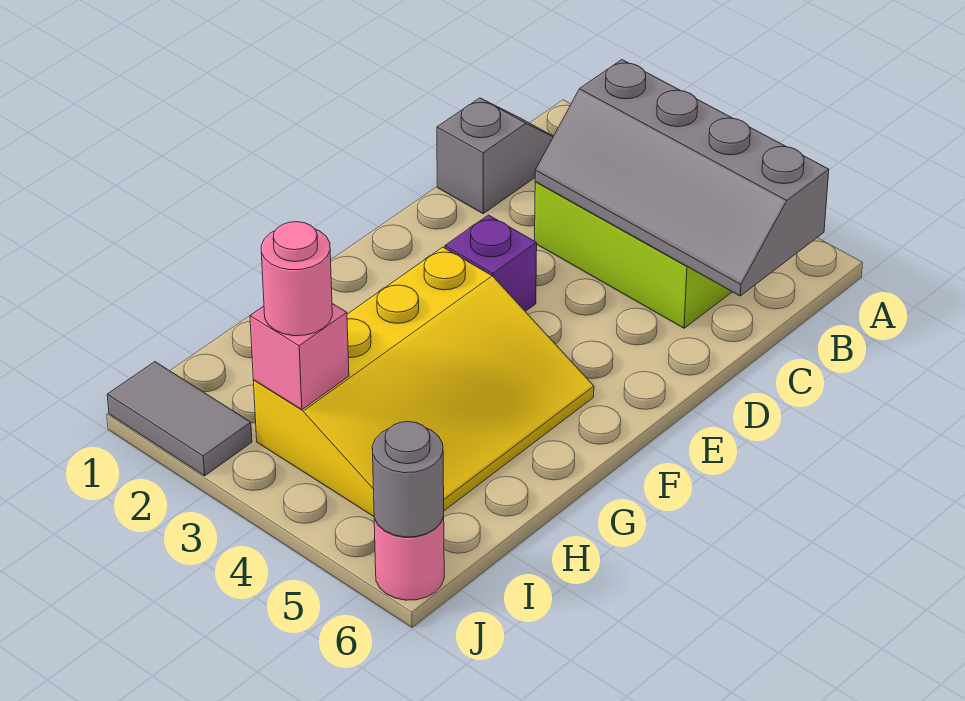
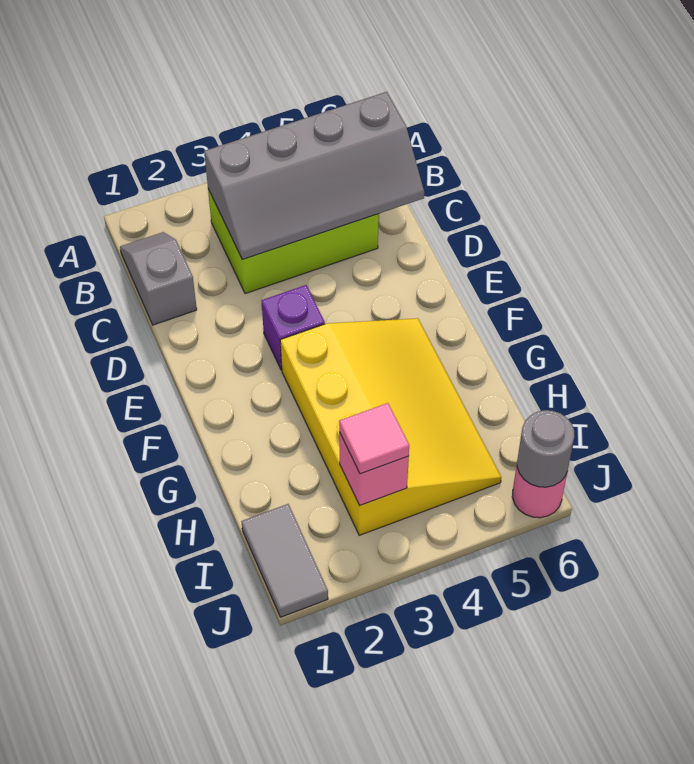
pink 1x1 round brick [261,222,332,336] -> pink 1x1 tile [339,403,409,474]
grey 1x2 tile [107,362,252,476] -> grey 1x2 tile turned to [241,504,328,617]

